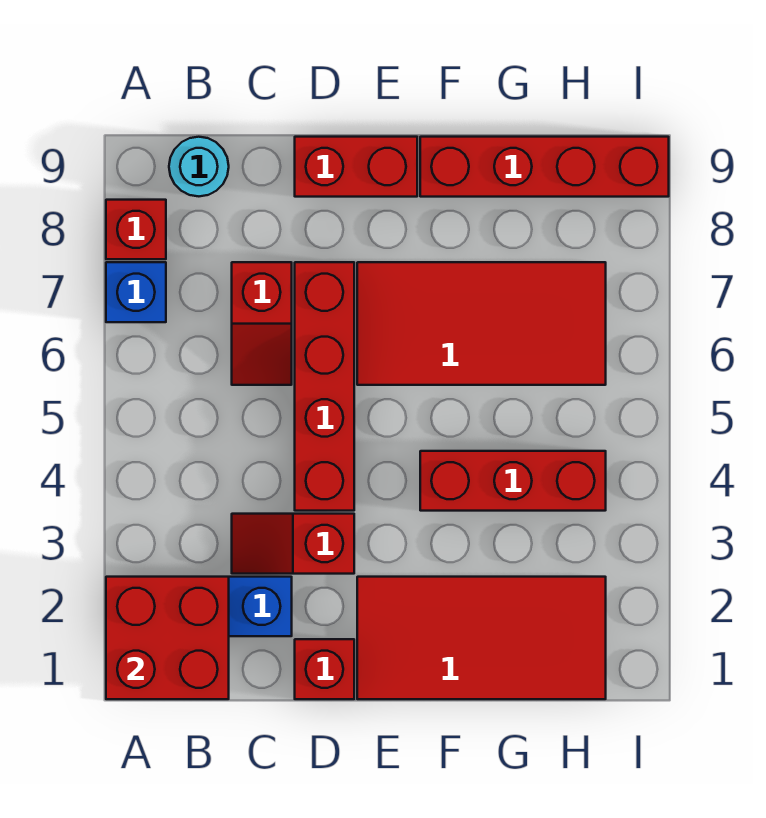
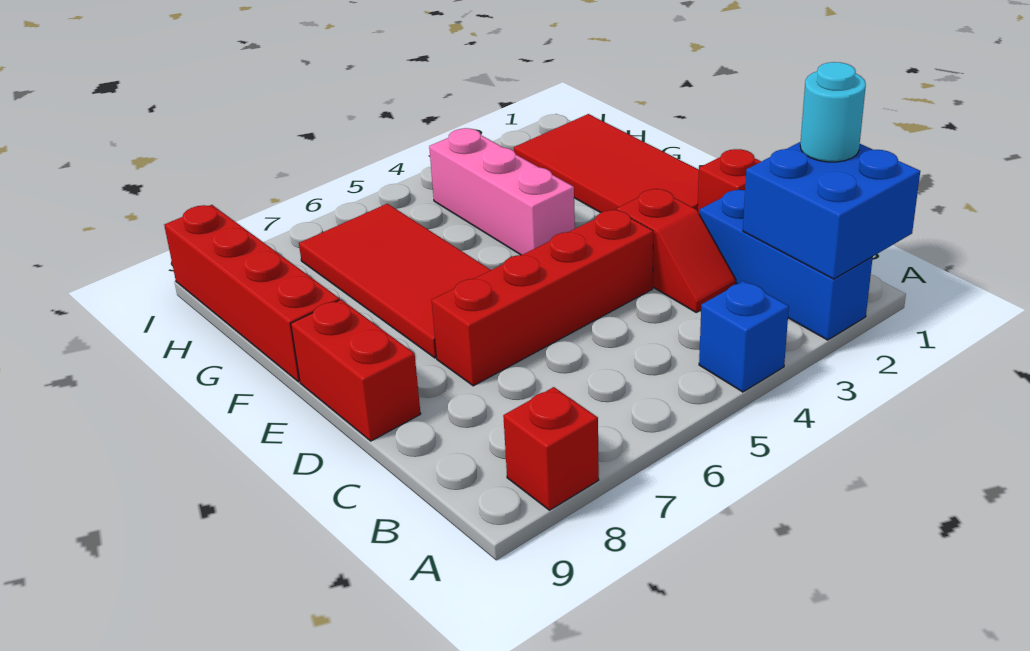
red 2x2 brick [106,577,229,699] -> blue 2x2 brick [743,142,920,279]
blue 1x1 brick [106,262,166,322] -> blue 1x1 brick moved to [699,281,789,392]
cyan 1x1 round brick [169,137,229,196] -> cyan 1x1 round brick moved to [800,62,866,162]
red 1x2 slope [232,262,292,385] -> none
red 1x3 brick [420,451,606,511] -> pink 1x3 brick [429,128,575,255]

